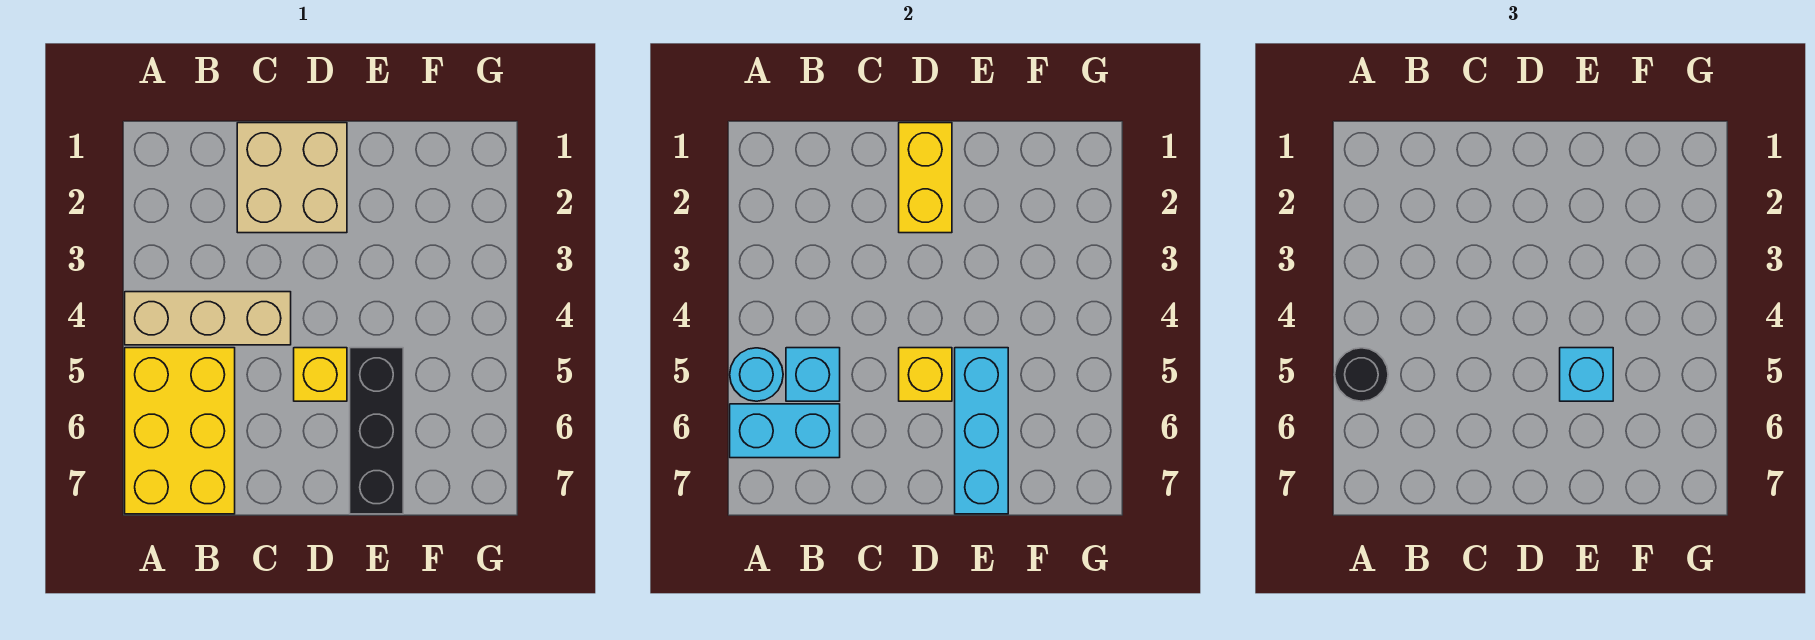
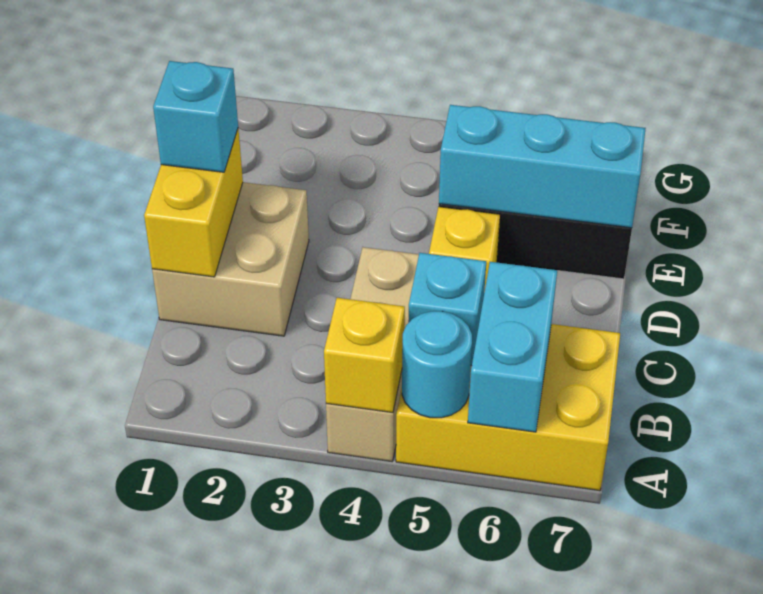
black 1x1 round brick [1335,348,1388,401] -> none
yellow 1x2 brick [899,123,952,233] -> yellow 1x2 brick turned to [144,129,243,277]
yellow 1x1 brick [899,348,952,401] -> yellow 1x1 brick moved to [324,298,405,413]
cyan 1x1 brick [1560,348,1613,401] -> cyan 1x1 brick moved to [153,61,238,172]

